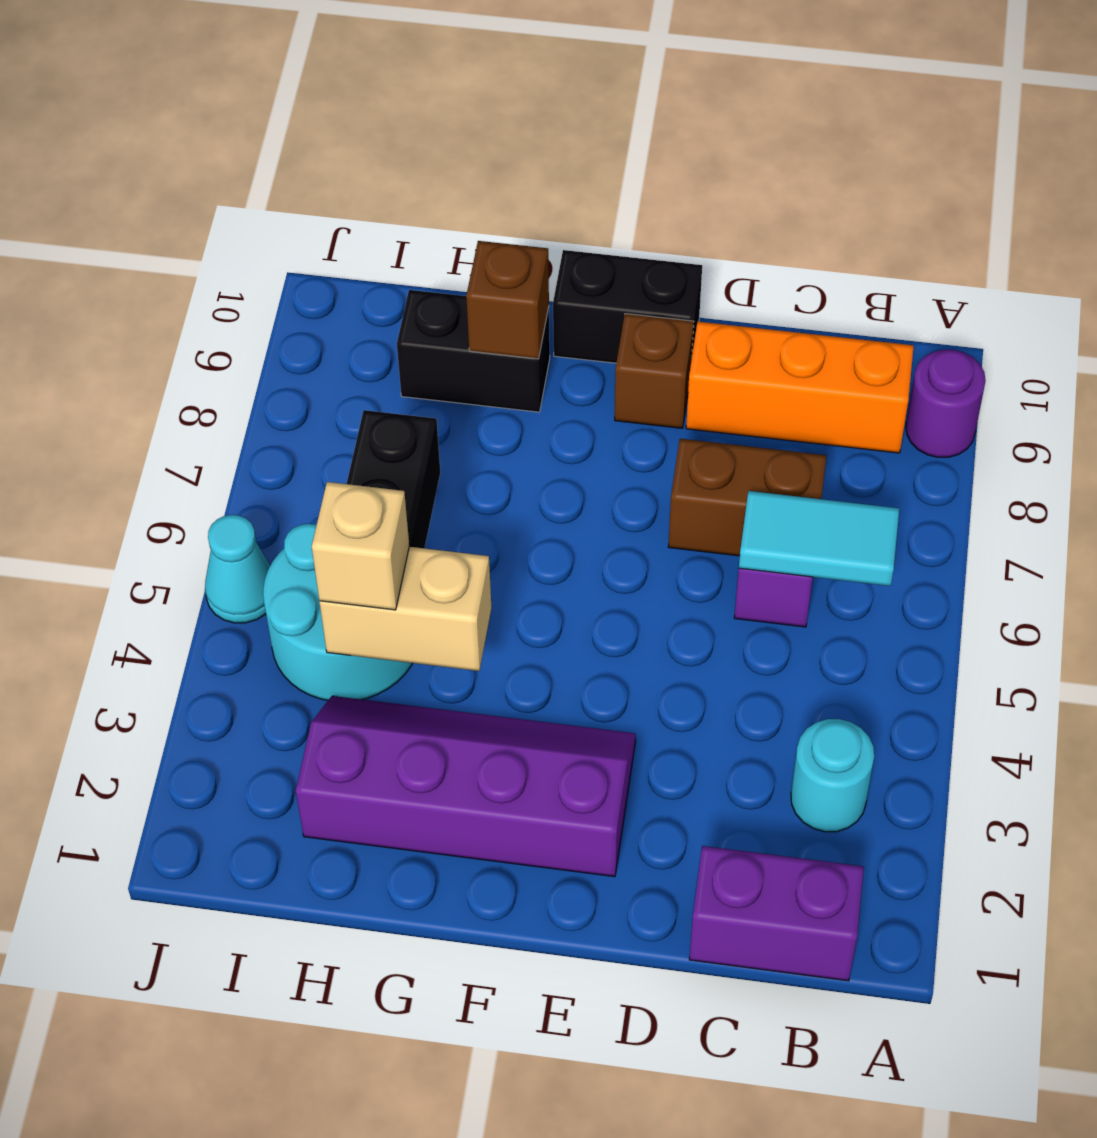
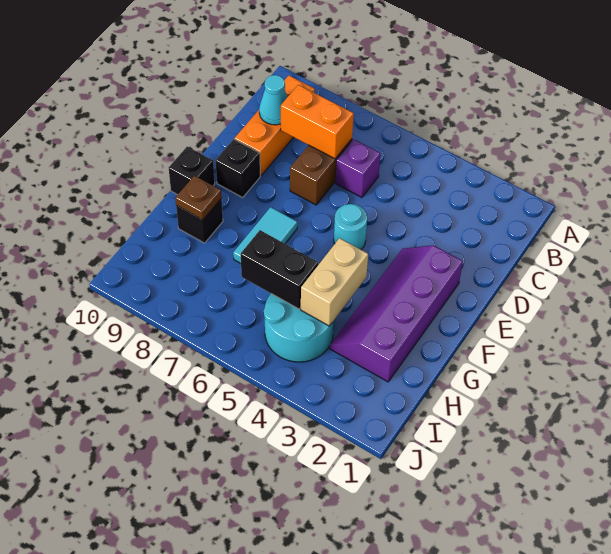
purple 1x1 round brick [906,350,985,457] -> none
purple 1x2 brick [689,846,864,981] -> none
cyan 1x1 round brick [791,719,874,832] -> cyan 1x1 round brick moved to [334,204,367,249]
cyan 1x2 tile [739,491,899,586] -> cyan 1x2 tile moved to [233,207,297,263]
none -> orange 1x2 brick [281,85,354,159]
brown 1x1 brick [615,314,694,428] -> black 1x1 brick [216,139,260,197]
black 1x2 brick [553,250,702,363] -> black 1x1 brick [169,146,215,195]
black 1x2 brick [397,290,550,412] -> black 1x1 brick [176,198,223,243]
brown 1x1 brick [466,241,549,359] -> brown 1x1 plate [175,176,222,220]
tan 1x1 brick [312,482,409,610] -> none
cyan 1x1 cone [205,515,270,623] -> cyan 1x1 cone moved to [259,75,287,125]

